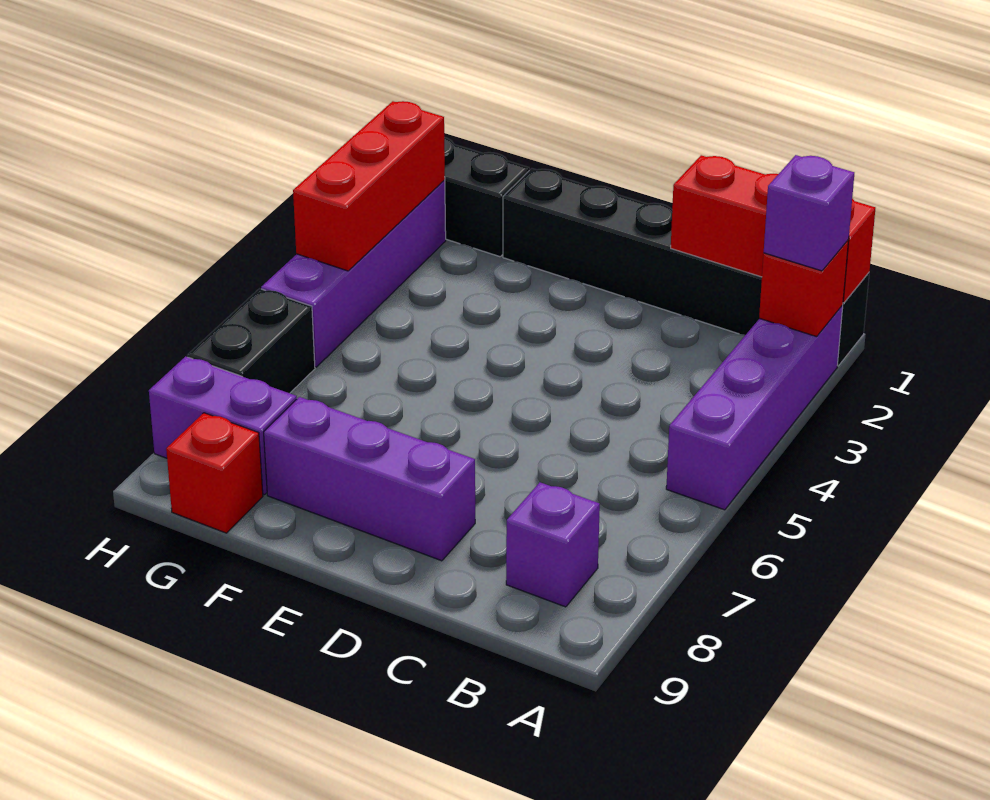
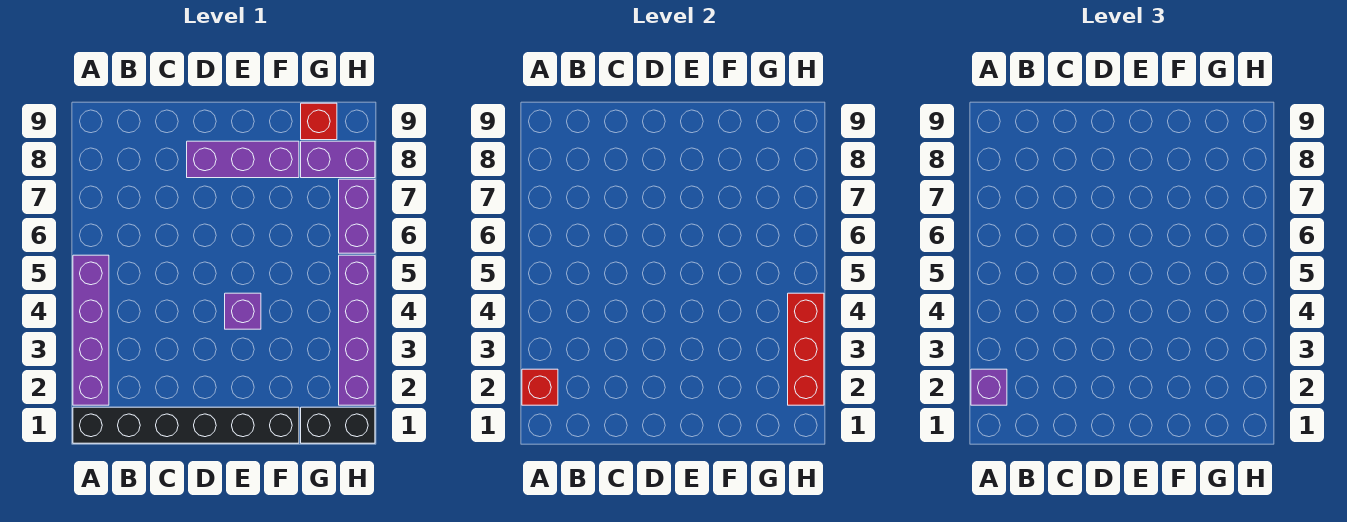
red 1x3 brick [671,155,875,303] -> none
purple 1x1 brick [506,482,600,607] -> purple 1x1 brick moved to [225,293,261,329]
black 1x2 brick [187,289,315,393] -> purple 1x2 brick [339,179,375,253]

